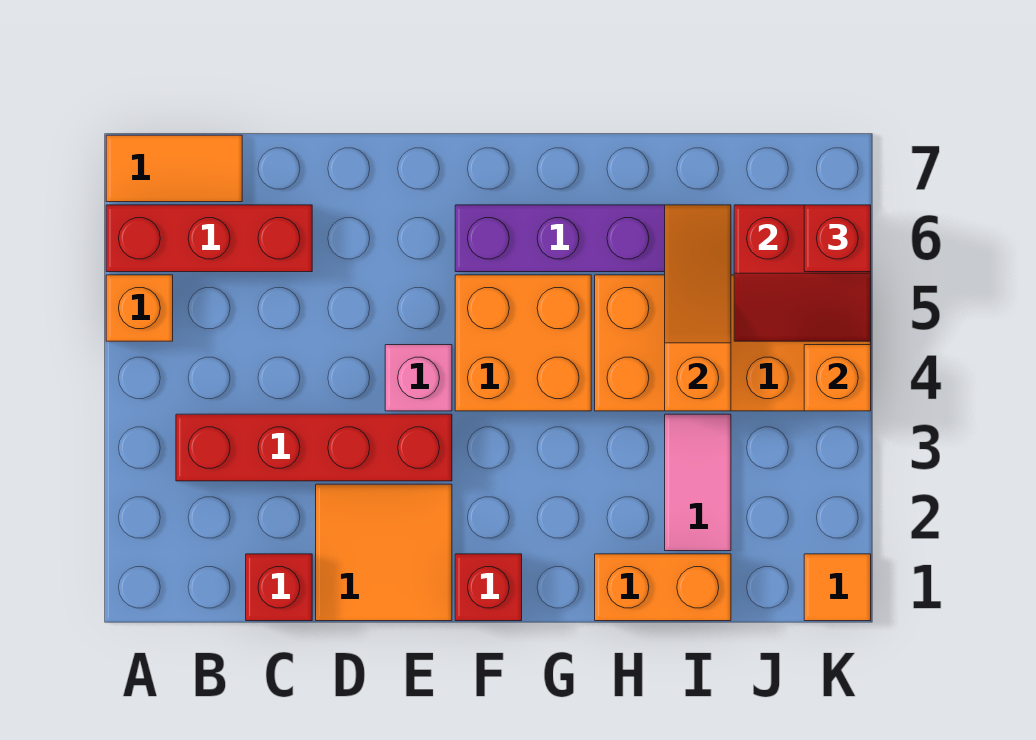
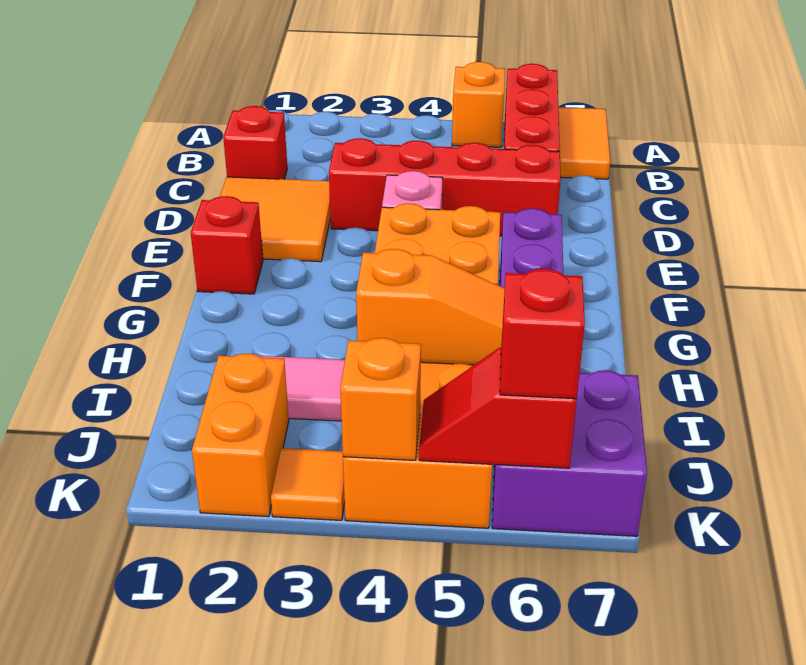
red 1x4 brick [176,414,452,481] -> red 1x4 brick turned to [329,138,561,236]
orange 1x2 brick [595,554,731,621] -> orange 1x2 brick moved to [192,354,289,517]
red 2x2 slope [734,205,871,341] -> red 1x2 slope [419,348,577,468]
none -> purple 2x2 brick [492,370,647,536]
orange 1x1 tile [804,554,871,621] -> orange 1x1 tile moved to [271,448,345,520]

